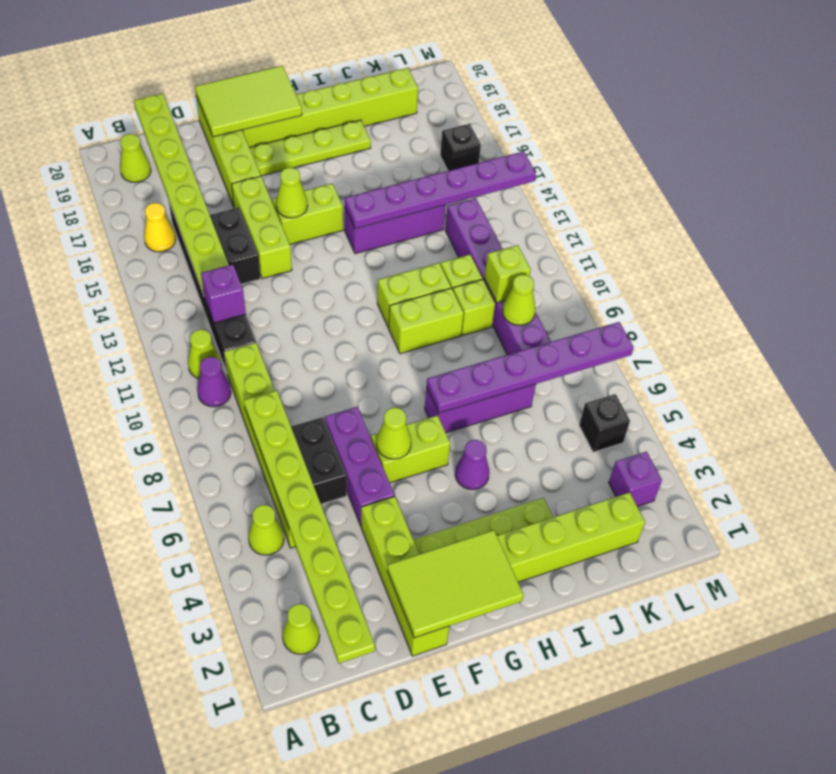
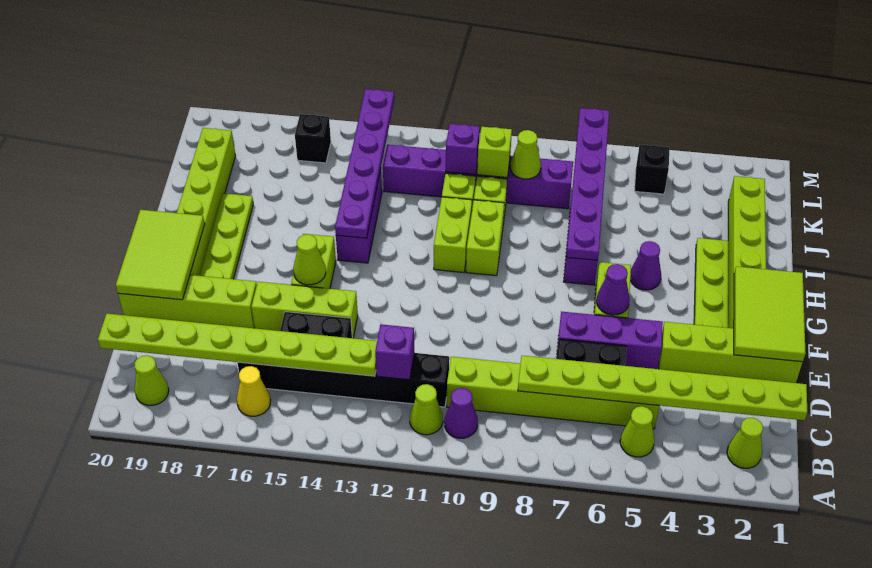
lime 1x1 cone [376,408,411,459] -> purple 1x1 cone [596,264,630,315]
purple 1x1 brick [609,452,662,506] -> purple 1x1 brick moved to [446,124,480,175]

